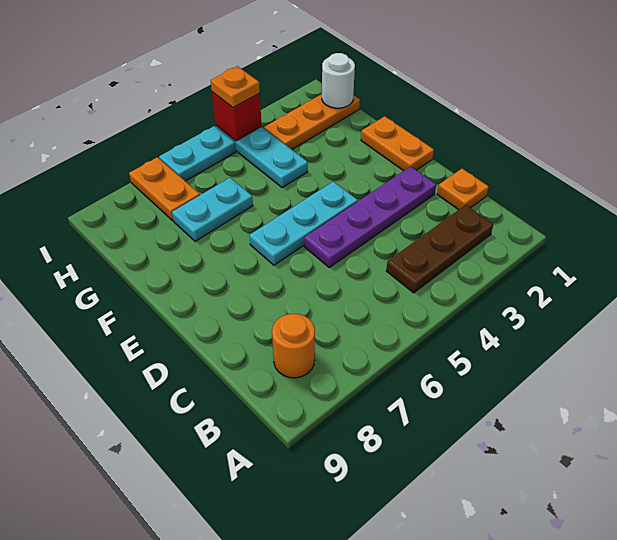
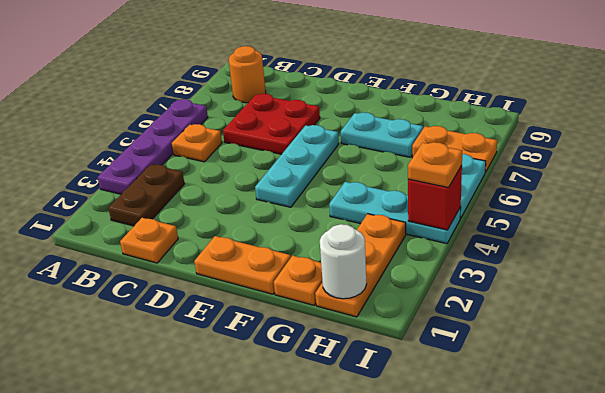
brown 1x3 plate [386,205,493,293] -> brown 1x2 plate [108,165,184,226]
none -> orange 1x1 plate [172,124,222,162]
none -> red 2x2 plate [223,94,320,154]
purple 1x4 plate [304,167,436,267] -> purple 1x4 plate moved to [98,99,208,194]
none -> orange 1x1 plate [274,256,322,305]
cyan 1x2 plate [172,178,253,241] -> cyan 1x2 plate turned to [341,113,423,157]

